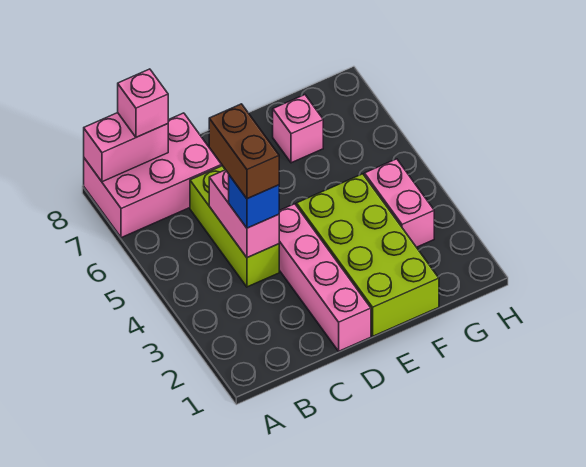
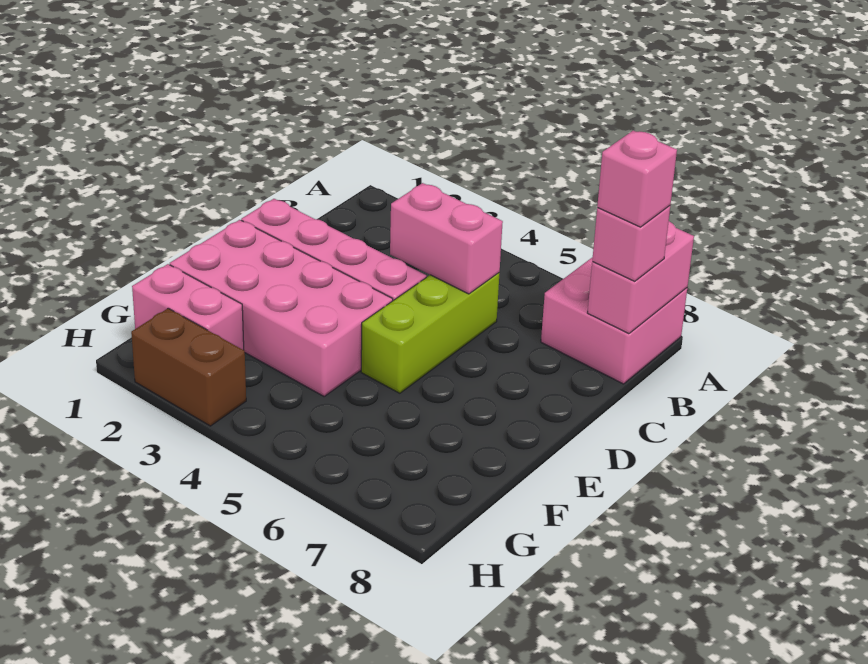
pink 2x3 brick [84,113,221,238] -> pink 2x2 brick [541,257,687,384]
lime 1x3 brick [190,166,279,287] -> lime 1x3 brick turned to [361,273,499,393]
blue 1x1 brick [229,175,279,228] -> none
brown 1x2 brick [209,104,279,199] -> brown 1x2 brick moved to [131,308,246,426]
lime 2x4 brick [296,174,439,336] -> pink 2x4 brick [170,220,393,396]
pink 1x1 brick [273,95,323,163] -> pink 1x1 brick moved to [597,131,677,227]
pink 1x2 brick [364,159,434,247] -> pink 1x2 brick moved to [132,264,244,350]

